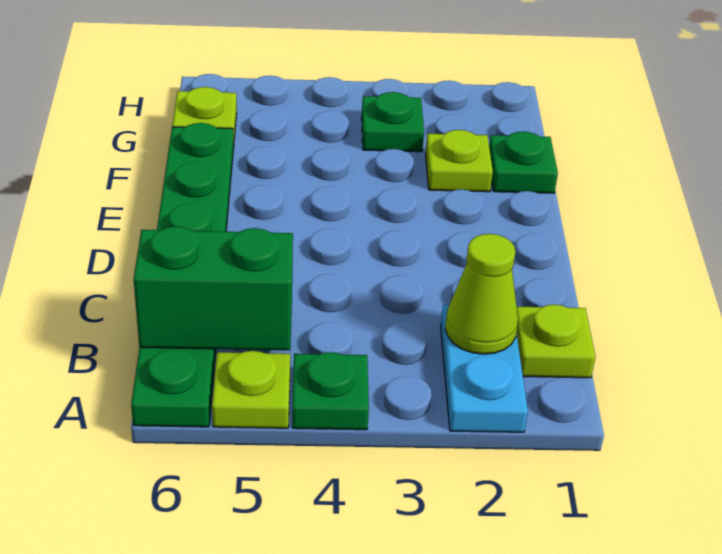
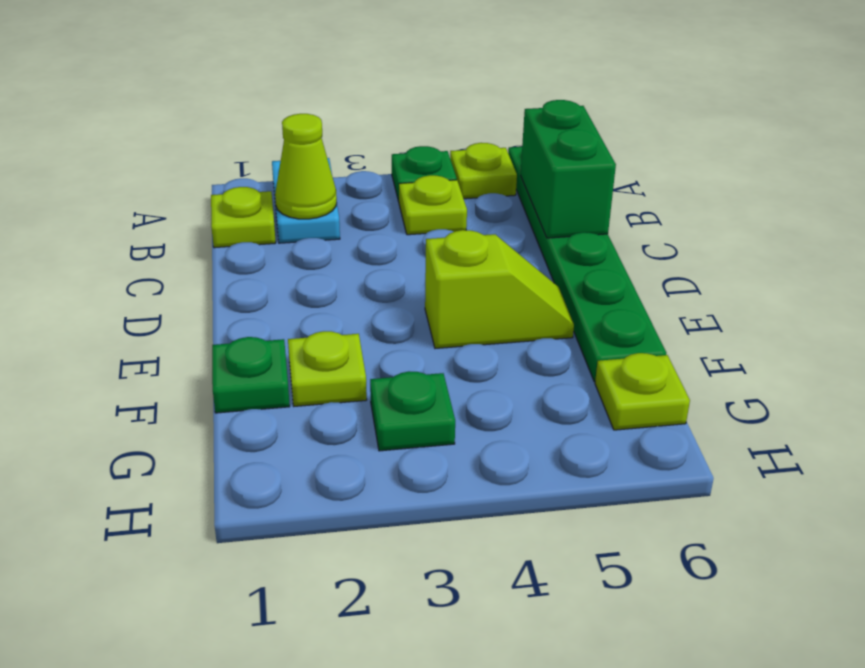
none -> lime 1x1 plate [399,175,467,235]
green 1x2 brick [134,226,293,350] -> green 1x2 brick turned to [521,100,616,238]
none -> lime 1x2 slope [425,230,574,348]

